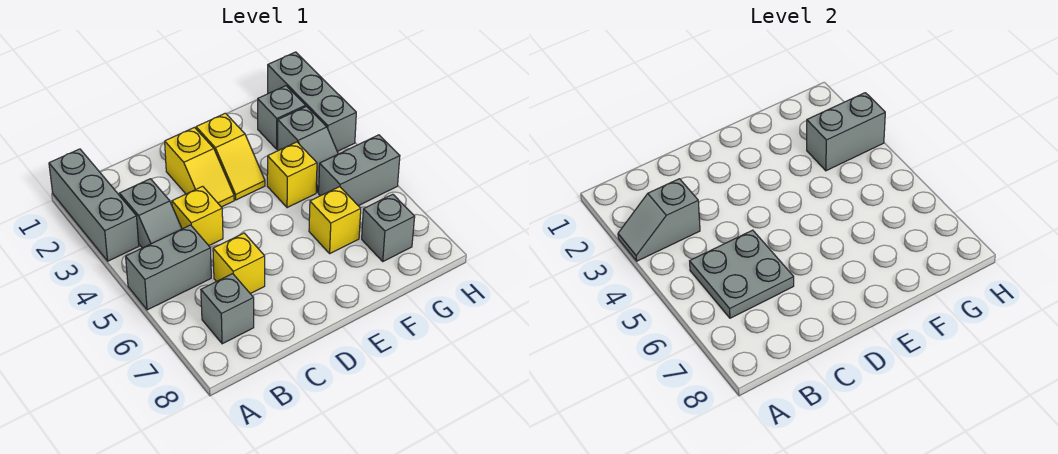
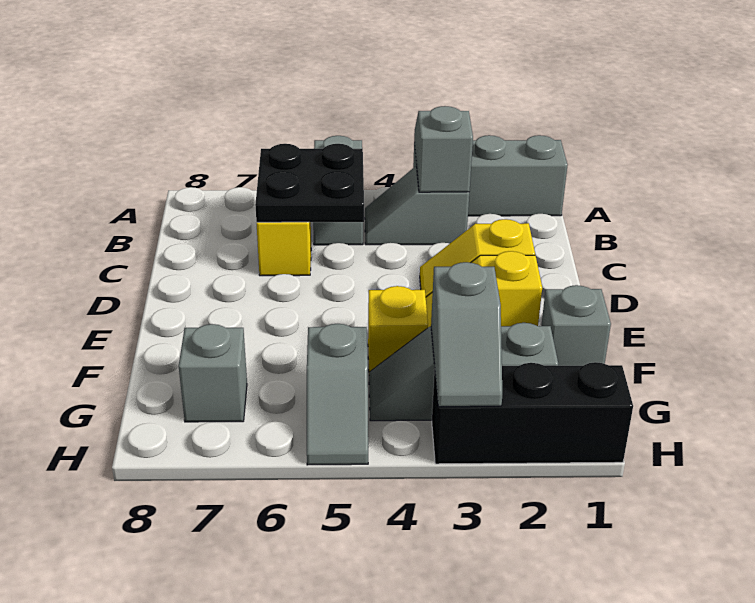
grey 2x2 plate [690,230,794,318] -> black 2x2 plate [255,144,364,222]
grey 1x1 brick [201,274,254,344] -> grey 1x1 brick moved to [541,285,611,366]
yellow 1x1 brick [172,186,223,245] -> none
yellow 1x1 brick [309,187,361,253] -> none
grey 1x2 brick [807,93,885,171] -> grey 1x2 slope [431,262,502,407]
grey 1x2 brick [319,135,400,206] -> grey 1x2 slope [307,324,368,465]
grey 1x3 brick [268,52,356,152] -> black 1x3 brick [432,362,633,464]

